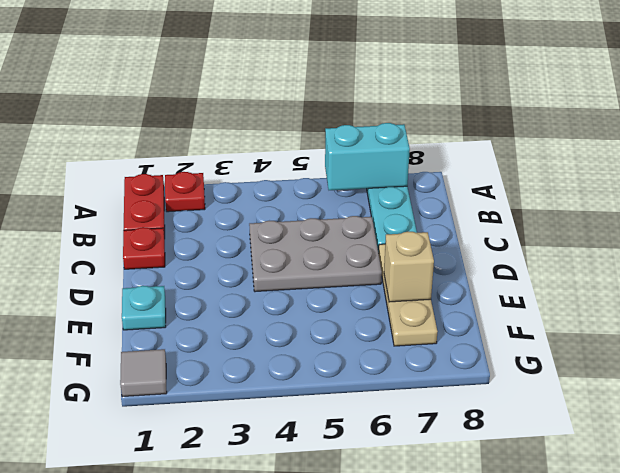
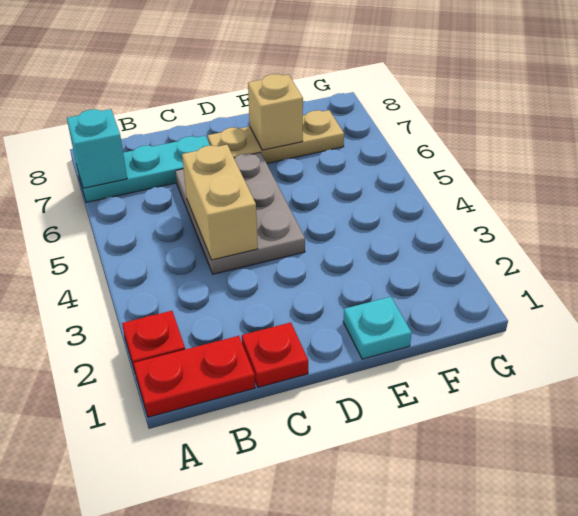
cyan 1x2 brick [325,123,410,190] -> cyan 1x1 brick [67,109,127,188]
none -> tan 1x2 brick [182,145,258,260]
grey 1x1 tile [120,349,167,397] -> none

